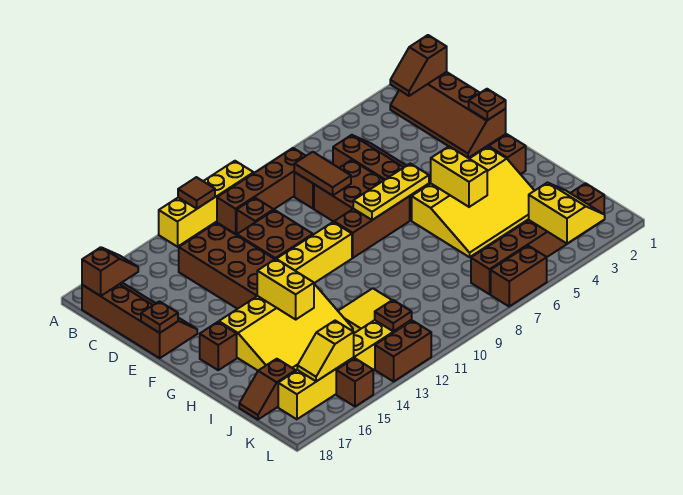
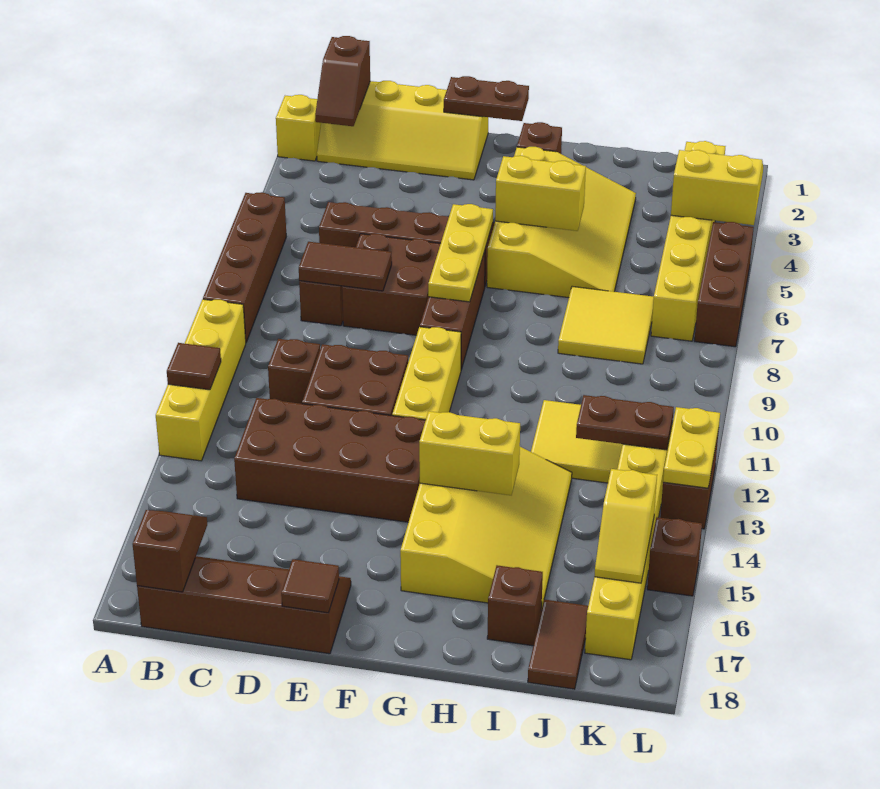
none -> yellow 1x1 brick [276,95,321,161]
brown 2x4 slope [390,72,506,158] -> yellow 2x4 slope [317,81,488,180]
brown 1x4 brick [217,148,305,234] -> brown 1x4 brick moved to [203,192,286,342]
brown 1x1 plate [469,89,506,120] -> brown 1x2 plate [444,76,529,121]
brown 1x1 plate [141,301,178,333] -> brown 1x1 tile [281,559,339,613]
brown 1x1 brick [200,322,237,370] -> brown 1x1 brick moved to [487,565,543,646]
none -> yellow 2x2 tile [558,286,654,364]
brown 1x2 slope [239,359,296,420] -> brown 1x2 tile [528,600,588,689]
brown 1x6 brick [471,183,604,294] -> yellow 1x6 brick [651,141,725,341]
brown 1x1 plate [375,300,412,331] -> brown 1x2 plate [576,395,674,450]
brown 1x2 brick [491,246,547,306] -> brown 1x3 brick [694,222,754,347]
none -> yellow 1x2 plate [663,407,720,488]

